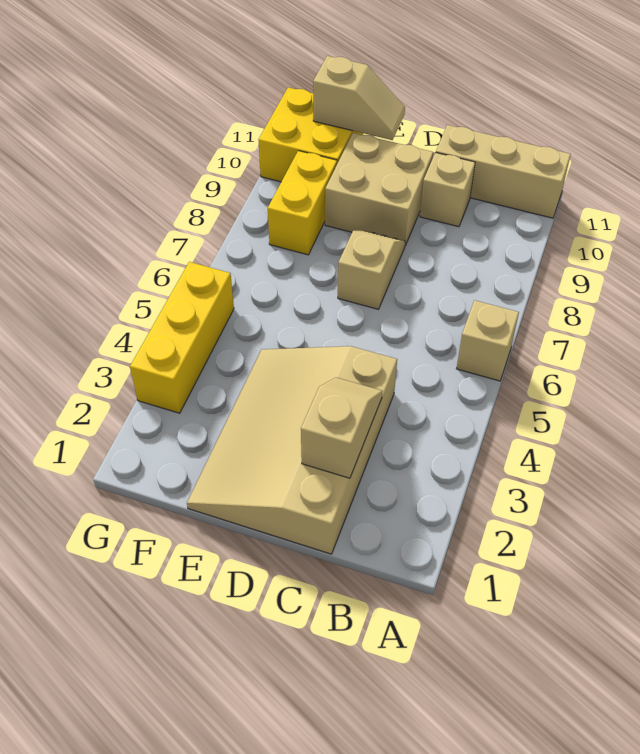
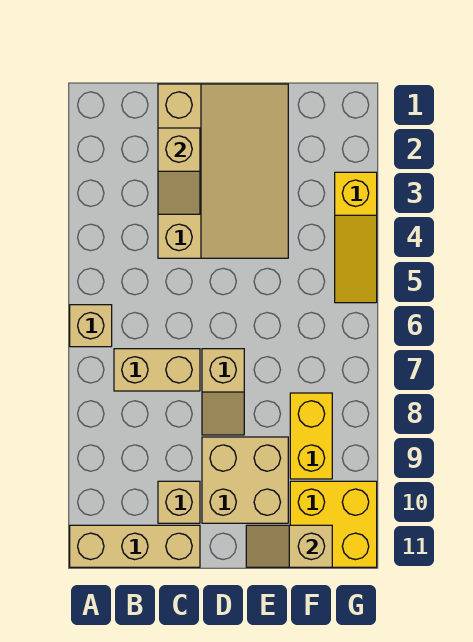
none -> tan 1x2 brick [114,349,200,391]
yellow 1x3 brick [130,262,234,413] -> yellow 1x3 slope [335,172,377,303]

